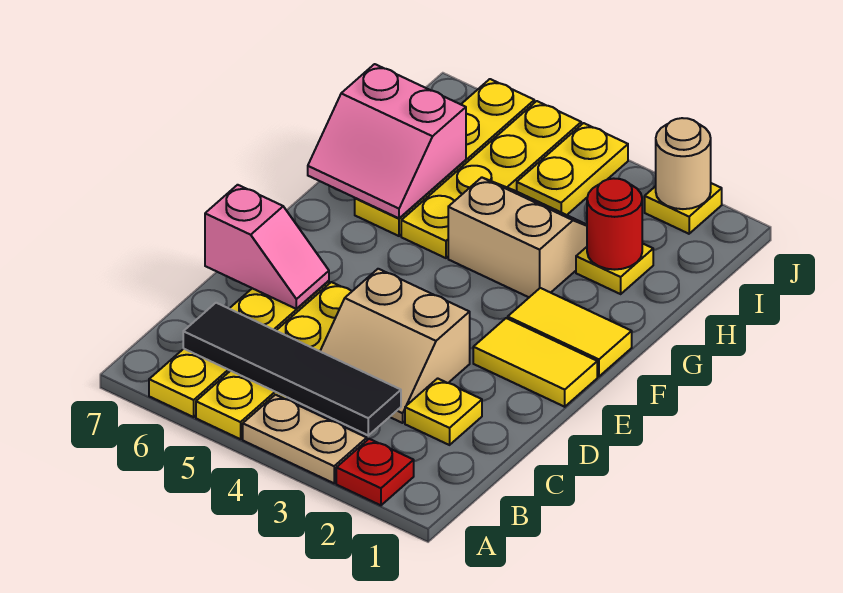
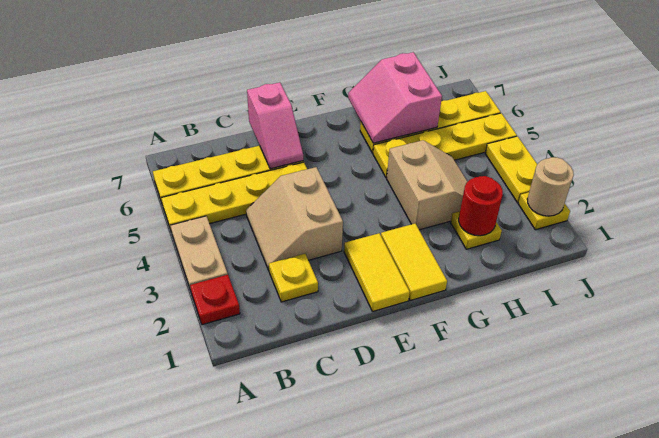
black 1x4 tile [183,303,401,435] -> none
yellow 1x2 plate [517,123,628,215] -> yellow 1x2 plate turned to [485,136,537,203]

